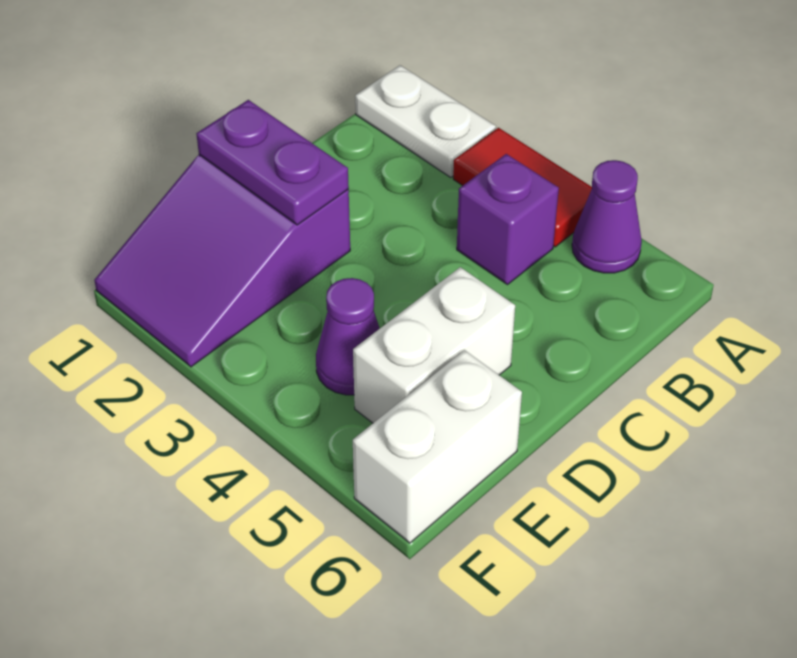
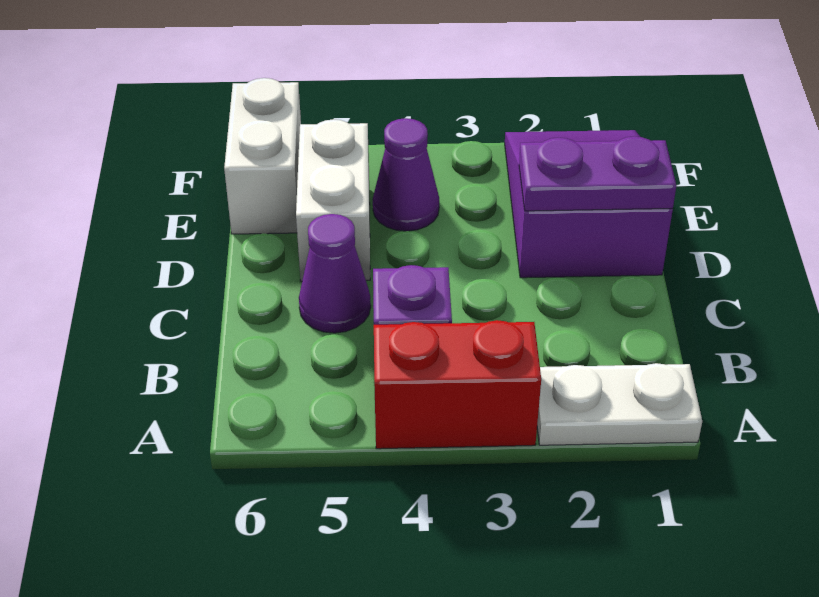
red 1x2 tile [453,128,592,247] -> red 1x2 brick [374,320,541,449]
purple 1x1 cone [572,160,642,273] -> purple 1x1 cone moved to [299,214,371,333]

